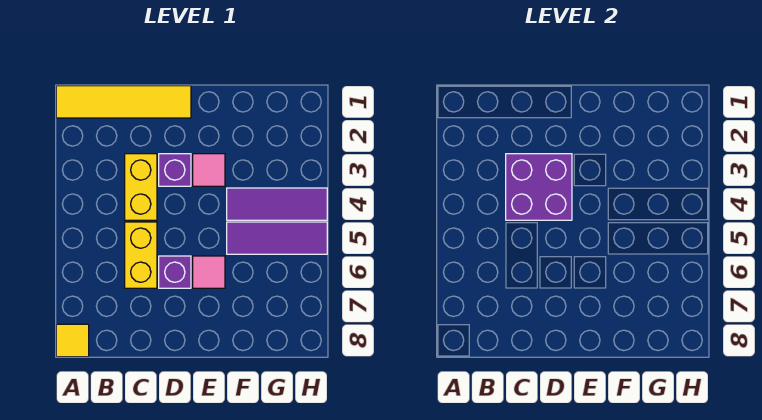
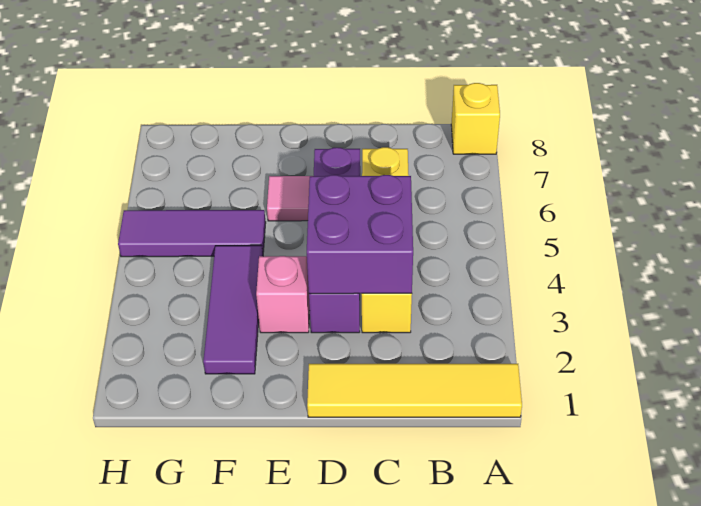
yellow 1x1 tile [56,324,89,357] -> yellow 1x1 brick [451,83,500,154]
pink 1x1 tile [193,154,225,186] -> pink 1x1 brick [256,256,310,333]
purple 1x3 tile [227,188,327,220] -> purple 1x3 tile turned to [203,246,263,374]

